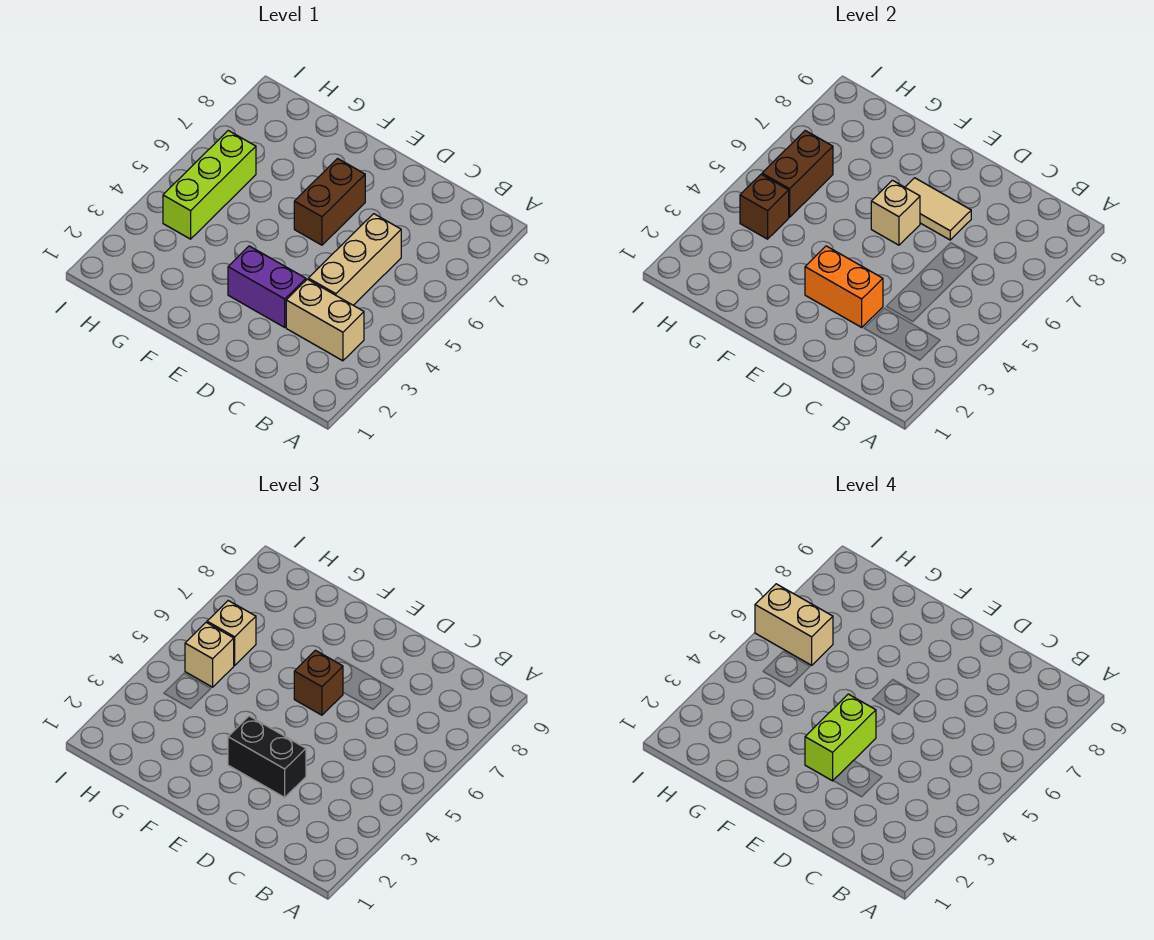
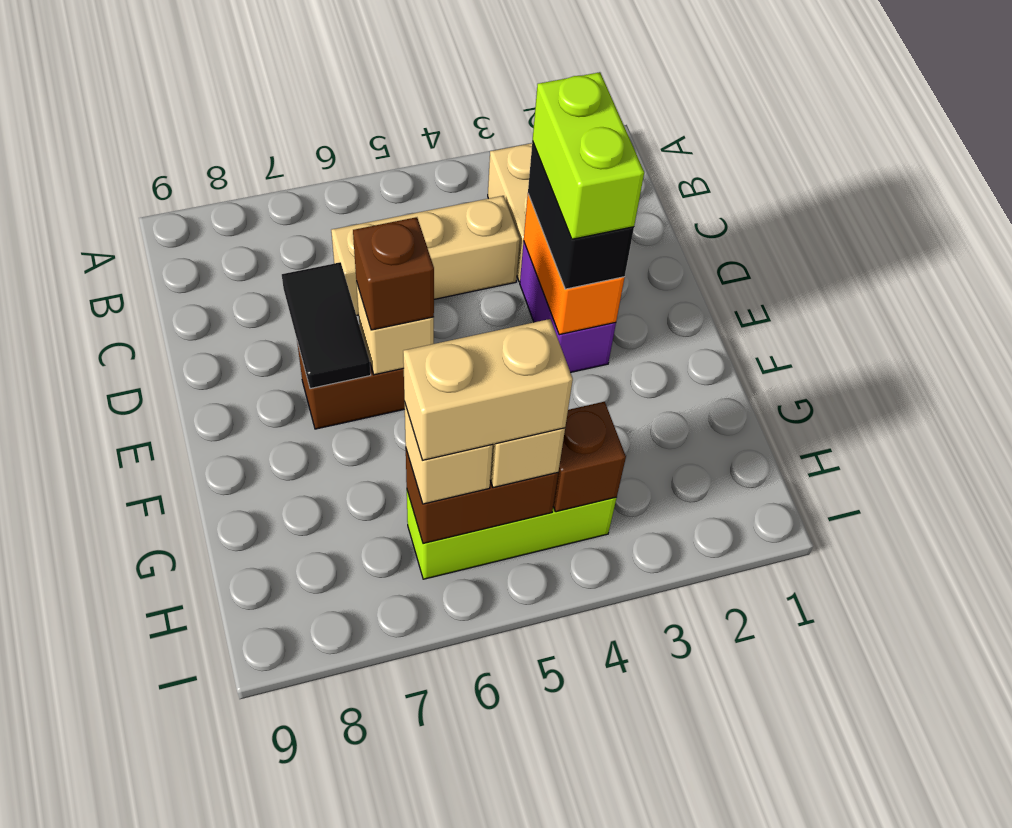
tan 1x2 tile [905,178,971,240] -> black 1x2 tile [282,262,371,389]
lime 1x2 brick [805,694,876,781] -> lime 1x2 brick turned to [533,72,644,239]
tan 1x2 brick [755,584,833,665] -> tan 1x2 brick turned to [403,319,573,460]

